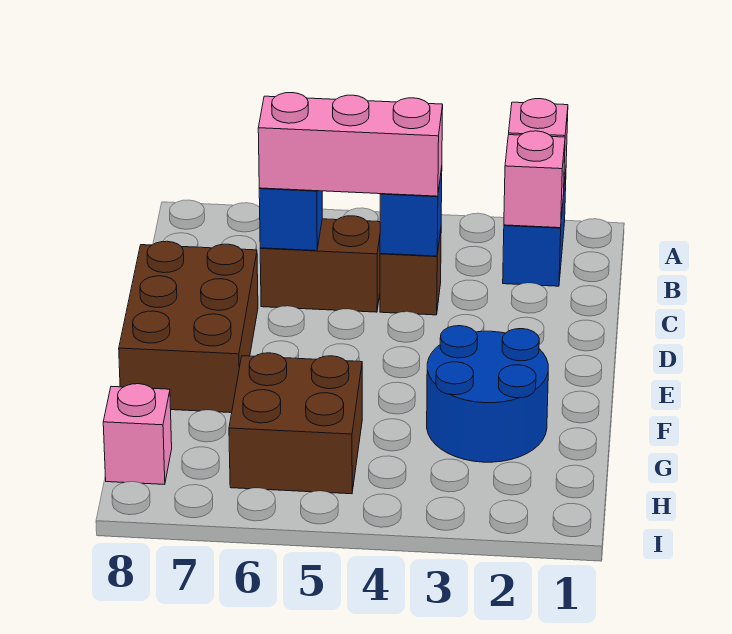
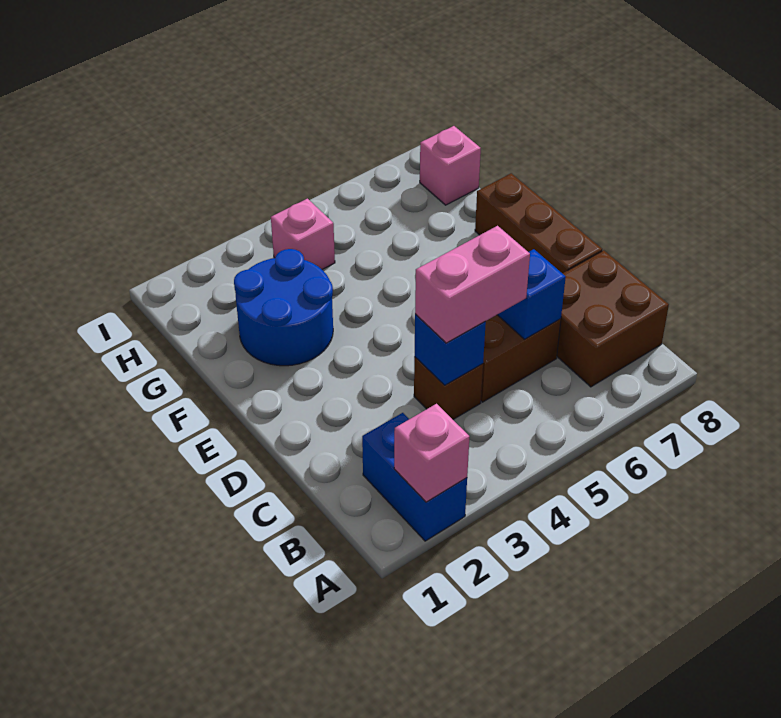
pink 1x1 brick [504,131,565,228] -> pink 1x1 brick moved to [271,199,335,269]
pink 1x3 brick [258,93,443,196] -> pink 1x2 brick [415,226,530,343]
brown 2x3 brick [119,241,258,413] -> brown 1x3 brick [475,173,602,273]
brown 2x2 brick [229,353,362,494] -> brown 2x2 brick moved to [557,250,669,387]

